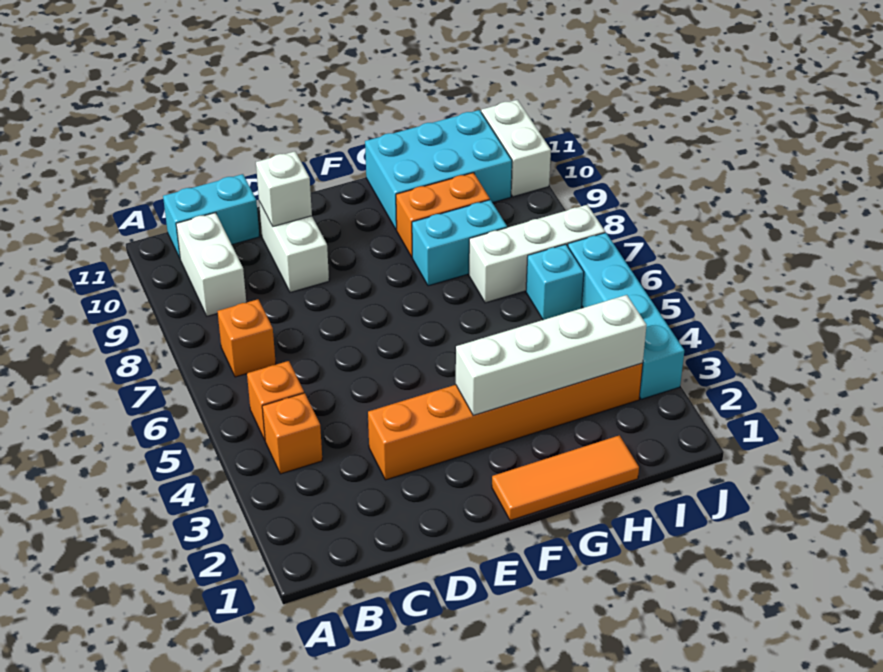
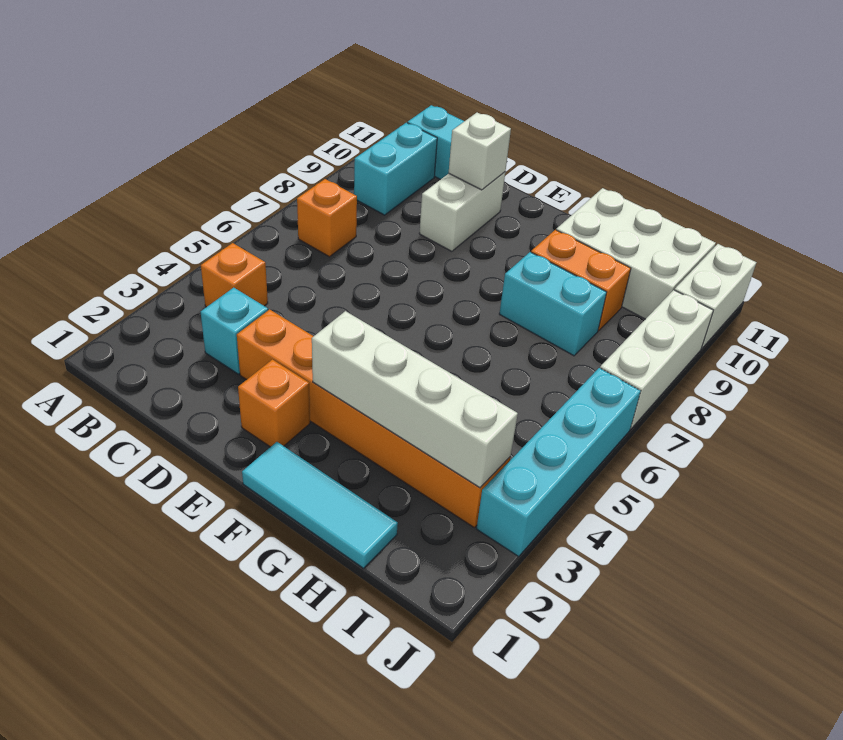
orange 1x1 brick [247,361,304,440] -> orange 1x1 brick moved to [238,359,310,447]
white 1x2 brick [176,213,246,316] -> cyan 1x2 brick [354,123,437,215]
orange 1x3 tile [492,435,639,520] -> cyan 1x3 tile [242,442,398,568]
cyan 2x3 brick [365,110,512,230] -> white 2x3 brick [556,188,716,319]
white 1x3 brick [469,205,605,303] -> white 1x3 brick turned to [600,290,713,429]
cyan 1x1 brick [526,244,584,320] -> cyan 1x1 brick moved to [201,288,268,374]

